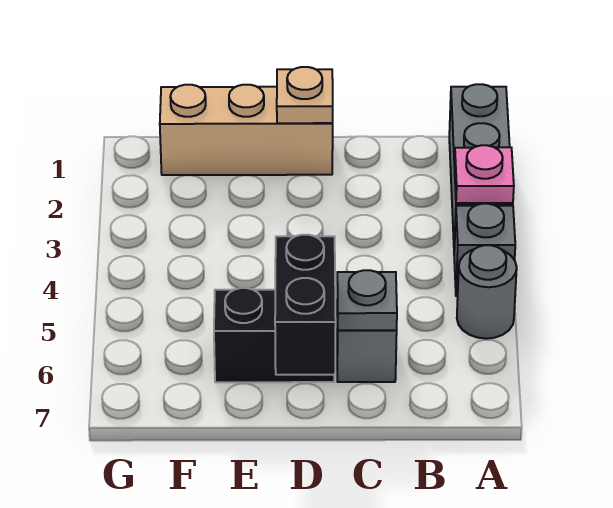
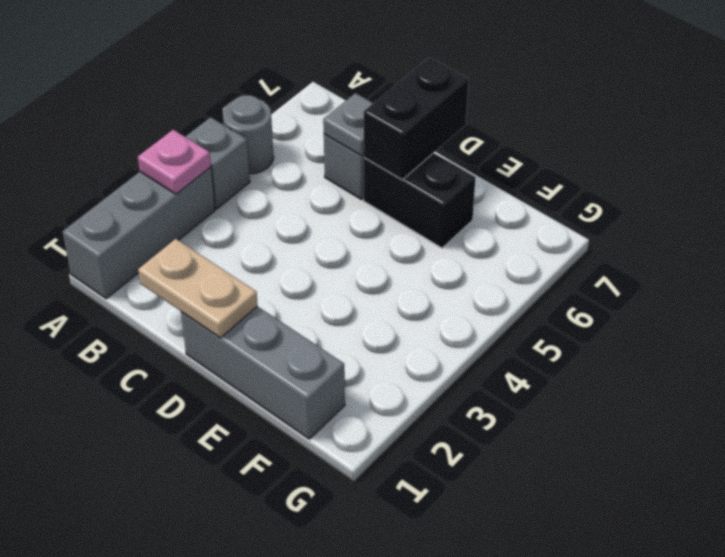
tan 1x3 brick [160,85,333,175] -> grey 1x3 brick [181,306,345,439]
tan 1x1 plate [277,67,333,123] -> tan 1x2 plate [138,239,258,338]

